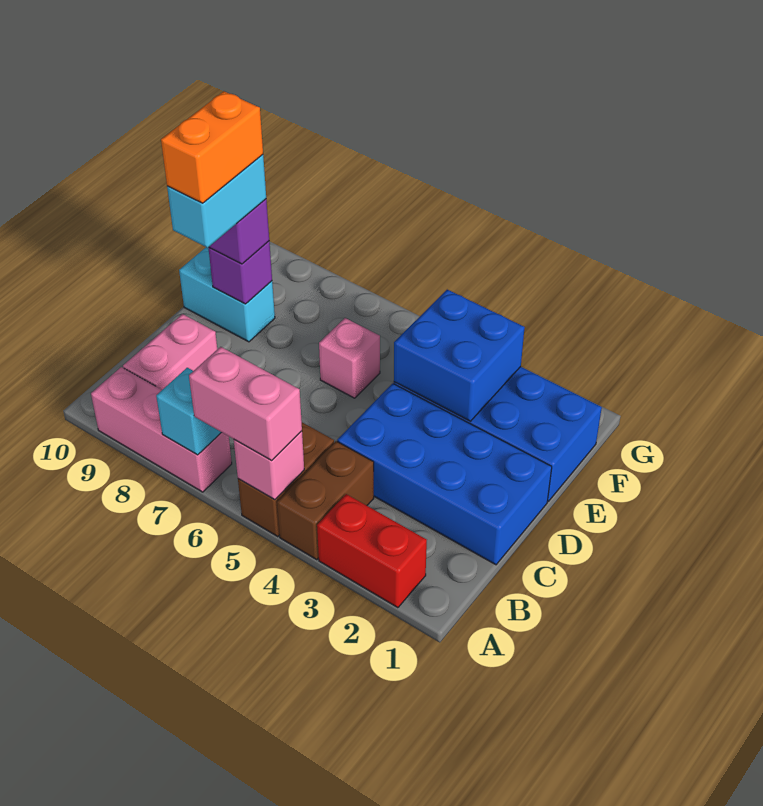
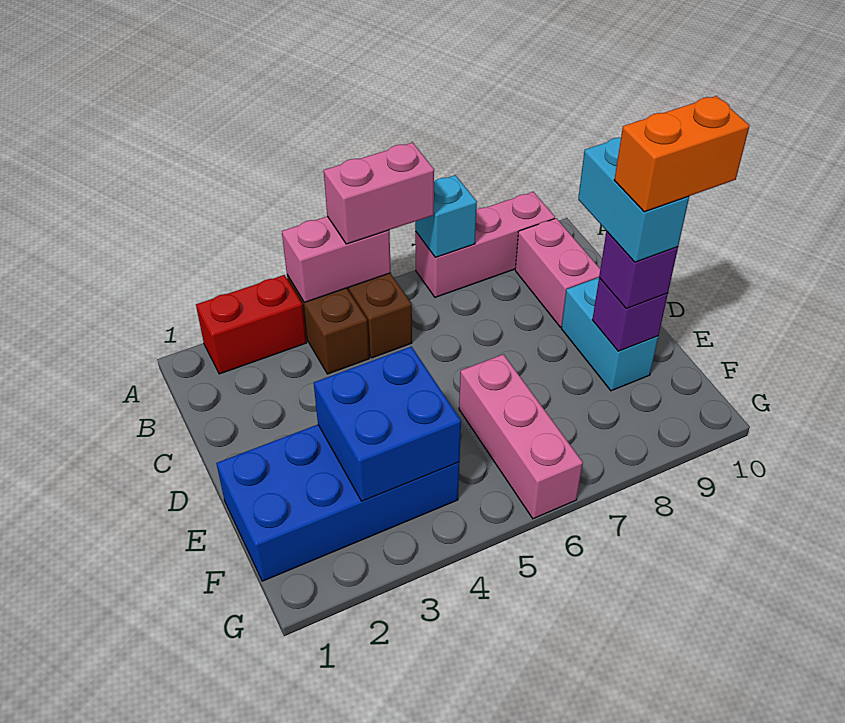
pink 1x1 brick [234,431,304,500] -> pink 1x2 brick [282,216,391,302]
blue 2x4 brick [337,383,552,565] -> none
orange 1x2 brick [161,91,263,203] -> orange 1x2 brick turned to [614,96,749,212]
pink 1x1 brick [319,318,380,398] -> pink 1x3 brick [459,354,583,519]
cyan 1x2 brick [179,247,275,342] -> cyan 1x2 brick turned to [561,278,658,391]

